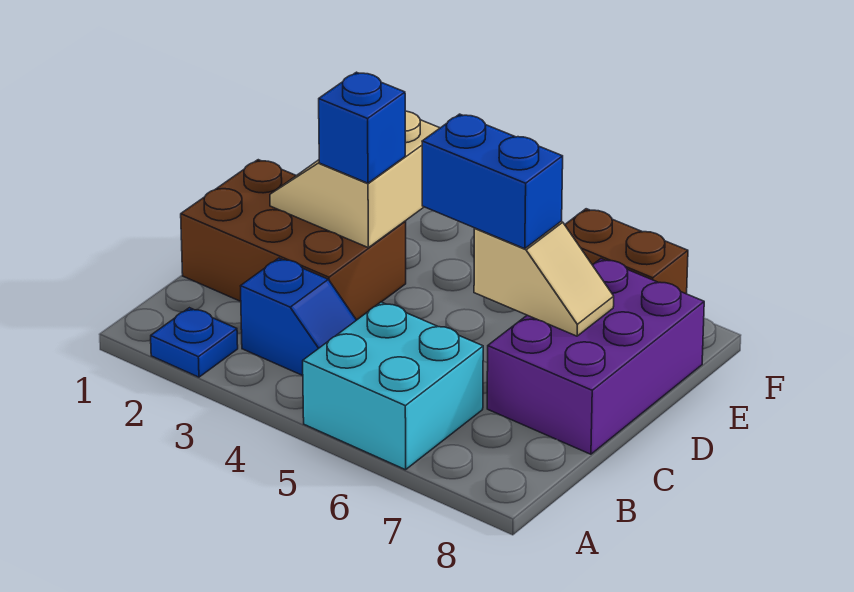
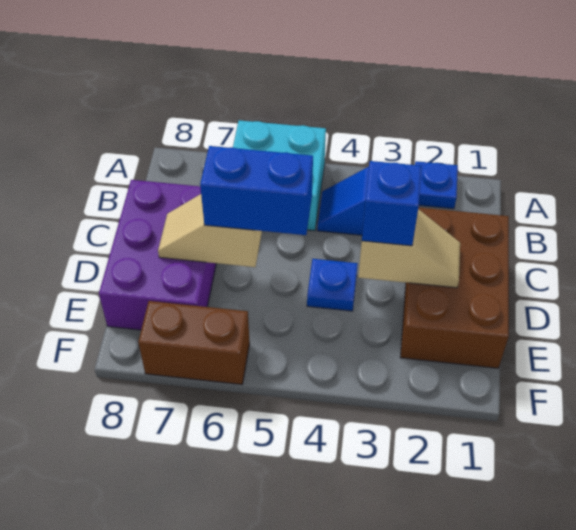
brown 2x3 brick [181,160,406,320] -> brown 2x3 brick turned to [400,207,509,368]
tan 2x2 slope [270,111,440,248] -> tan 1x2 slope [358,209,460,288]
none -> blue 1x1 plate [307,259,358,311]

